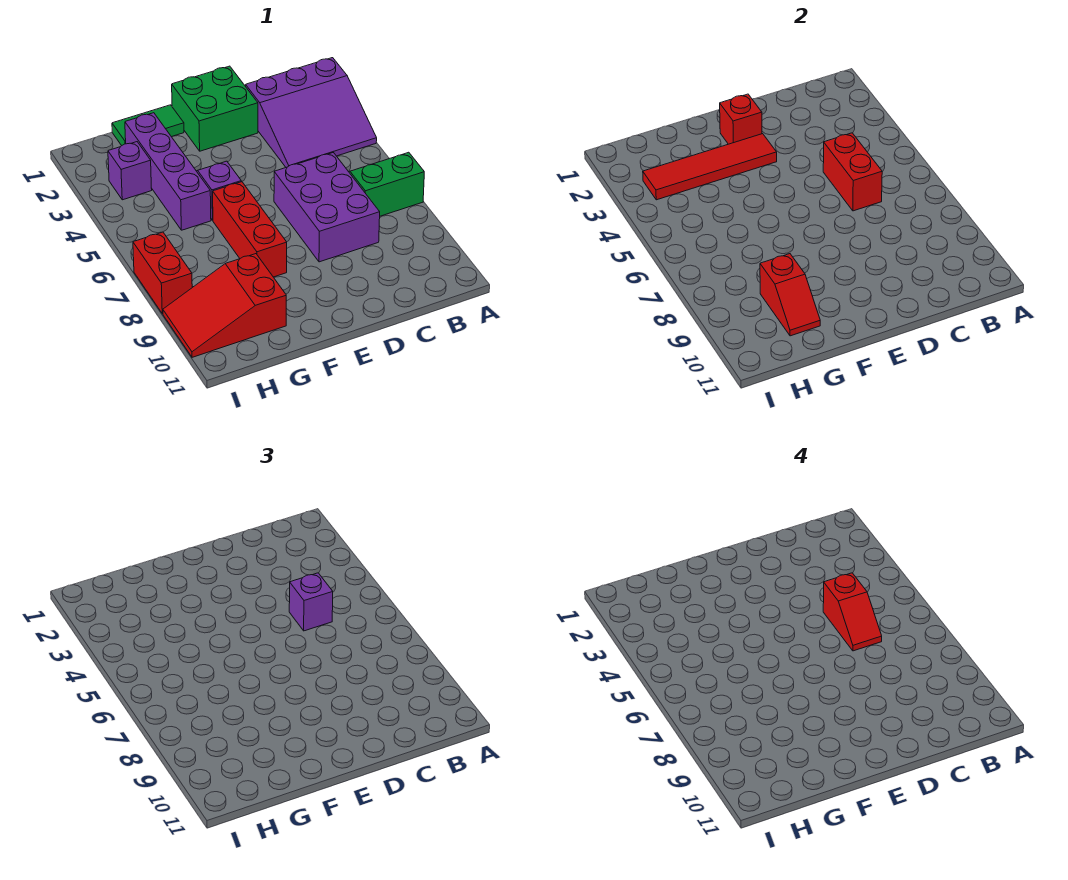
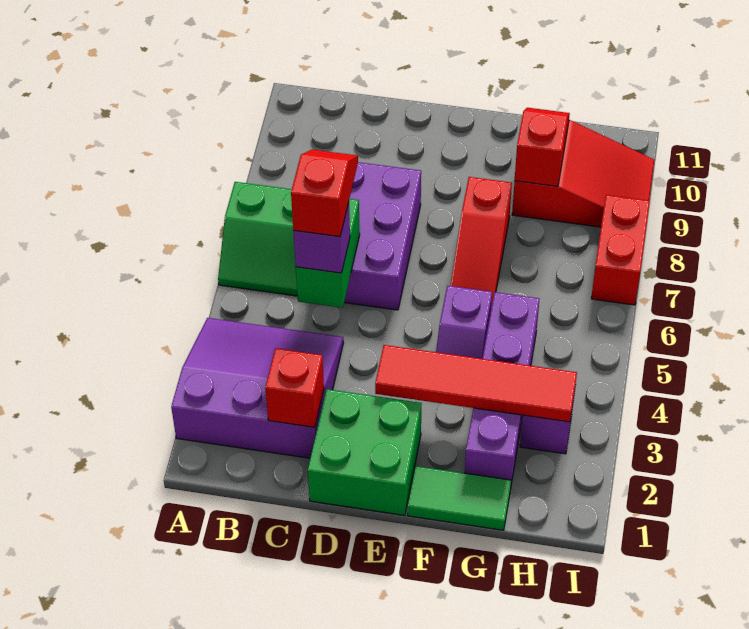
red 1x2 brick [823,133,882,211] -> green 1x2 brick [296,199,360,308]
red 1x1 brick [720,94,762,144] -> red 1x1 brick moved to [265,348,324,427]
red 1x3 brick [213,182,287,277] -> red 1x3 slope [451,177,512,308]

